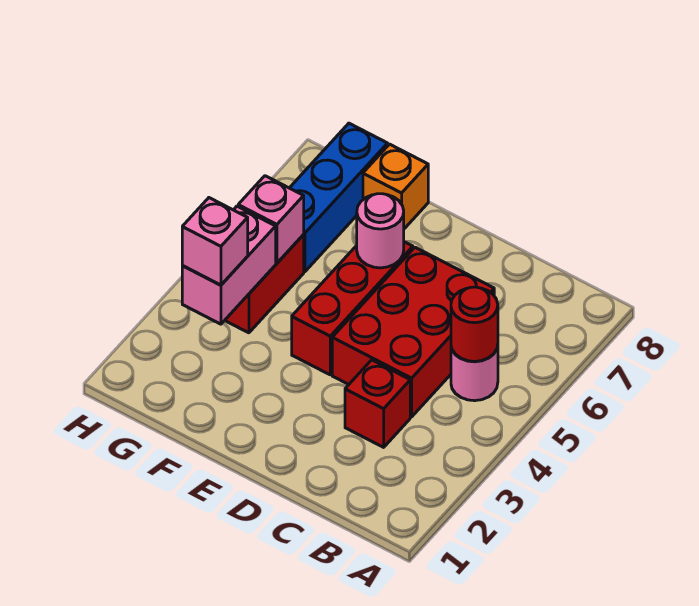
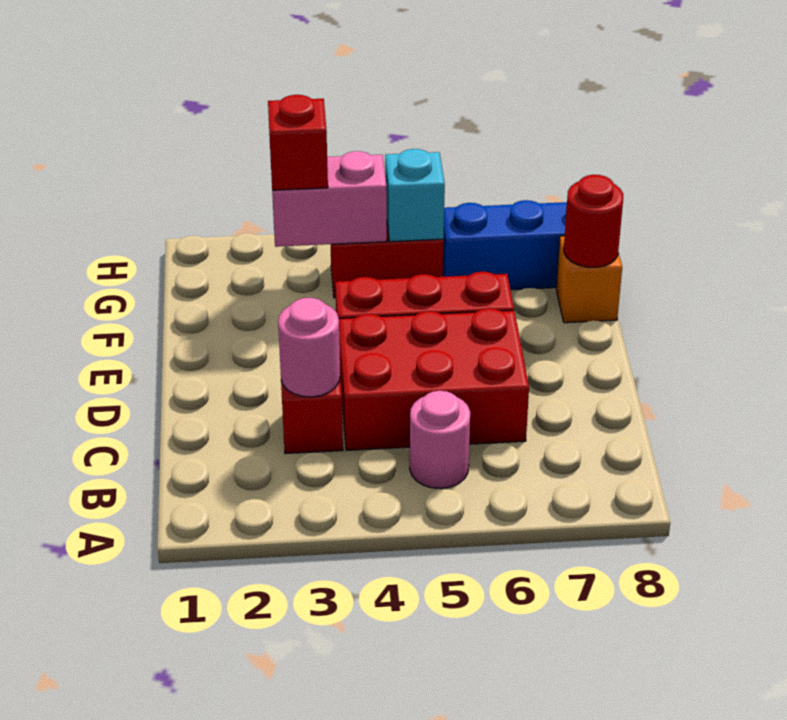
red 1x1 round brick [451,287,498,361] -> red 1x1 round brick moved to [564,175,623,267]
pink 1x1 round brick [357,194,404,268] -> pink 1x1 round brick moved to [278,298,340,397]
pink 1x1 brick [182,198,248,285] -> red 1x1 brick [268,95,328,190]
pink 1x1 brick [238,176,304,263] -> cyan 1x1 brick [385,149,445,242]

